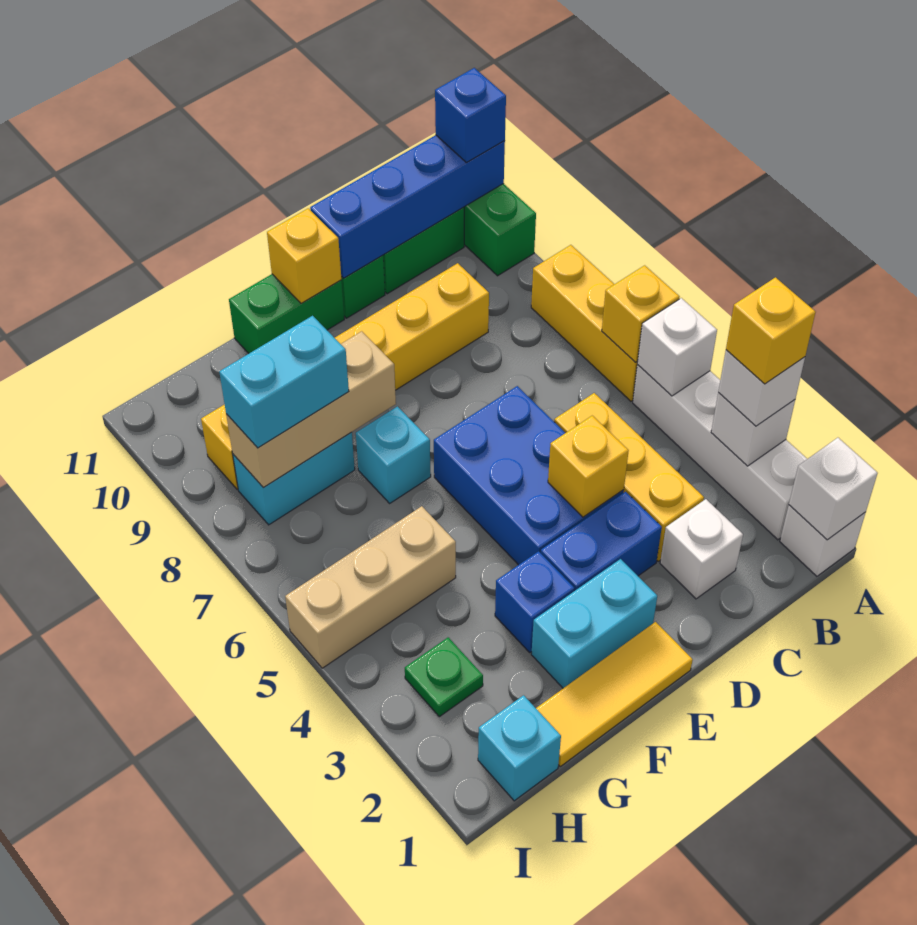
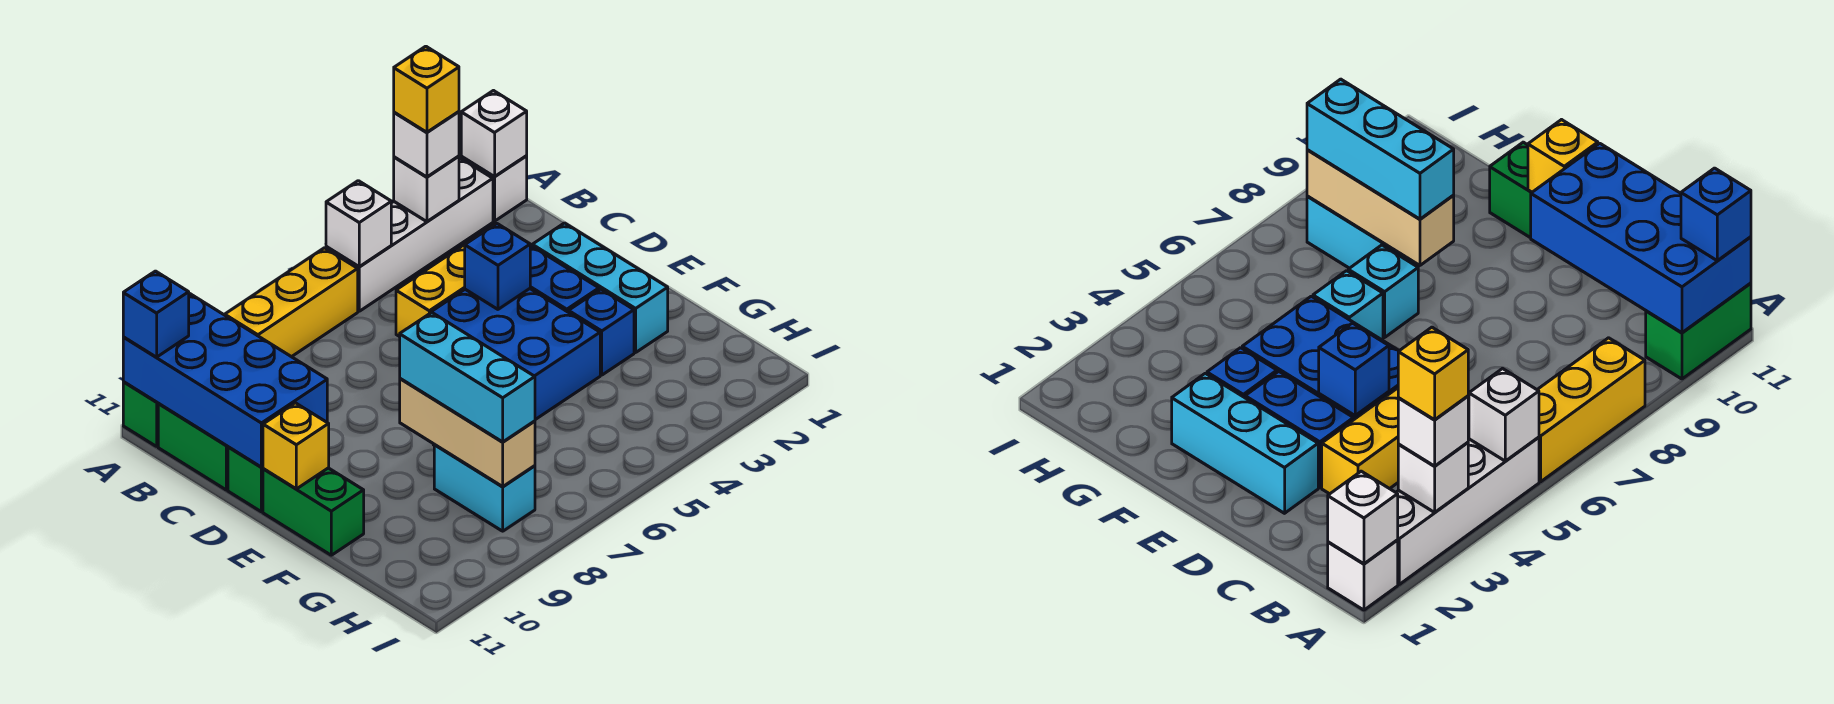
yellow 1x1 brick [602,265,679,362] -> none
blue 1x4 brick [310,135,505,278] -> blue 2x4 brick [123,293,327,467]
white 1x1 brick [660,499,743,599] -> none
yellow 1x6 brick [201,263,489,489] -> none
blue 2x3 brick [434,386,624,565] -> blue 2x3 brick turned to [432,289,600,420]
yellow 1x1 brick [548,416,629,517] -> blue 1x1 brick [465,224,530,309]
yellow 1x3 tile [536,622,693,766] -> none
cyan 1x2 brick [531,559,657,688] -> cyan 1x3 brick [532,223,668,353]
tan 1x3 brick [285,506,456,668] -> none
cyan 1x2 brick [219,316,349,448] -> cyan 1x3 brick [400,312,535,442]
cyan 1x1 brick [478,695,561,801] -> cyan 1x1 brick moved to [1313,271,1383,340]
green 1x1 plate [405,637,483,717] -> none

